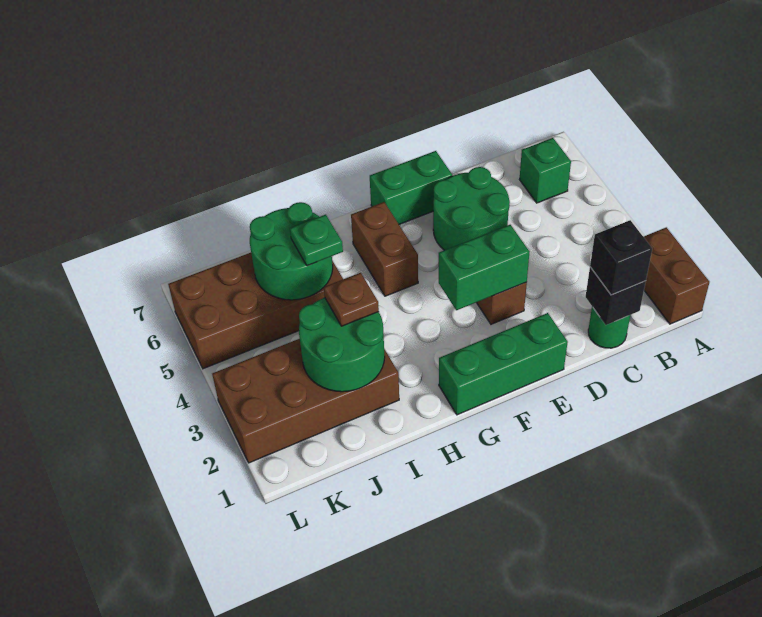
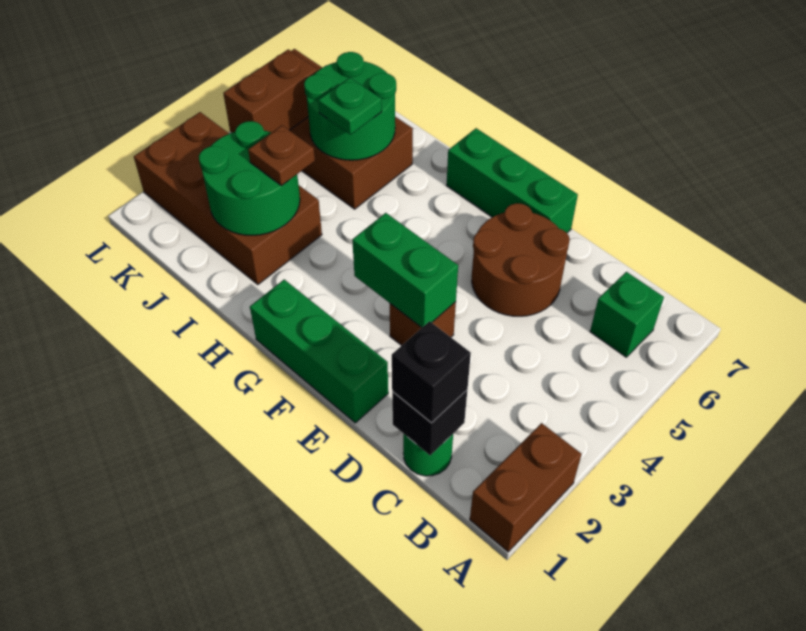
green 2x2 round brick [433,167,510,250] -> brown 2x2 round brick [472,203,570,316]
green 1x2 brick [370,151,452,224] -> green 1x3 brick [447,128,578,233]
brown 1x2 brick [351,202,418,296] -> brown 1x2 brick moved to [223,49,317,133]

